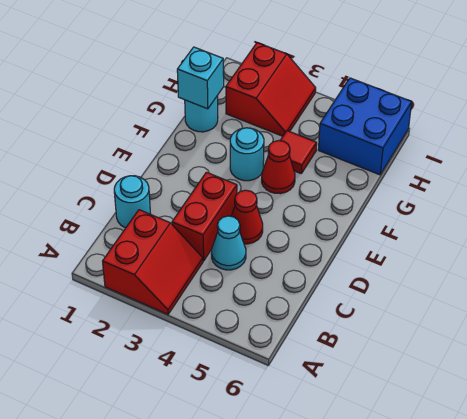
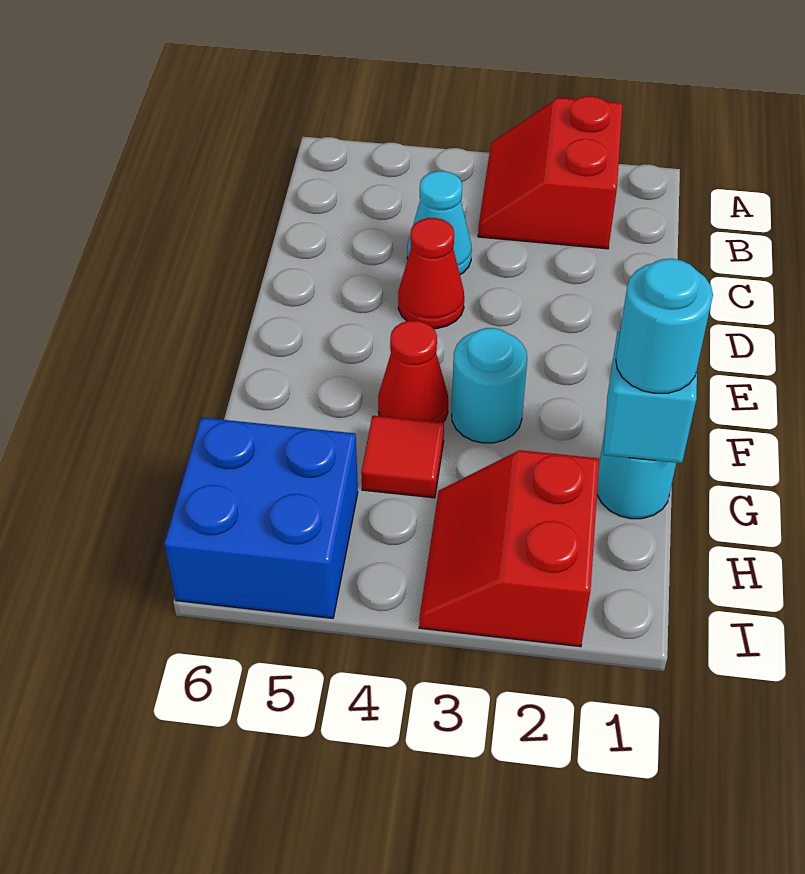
cyan 1x1 round brick [114,176,151,228] -> cyan 1x1 round brick moved to [616,259,713,393]
red 1x2 brick [172,172,237,261] -> none

